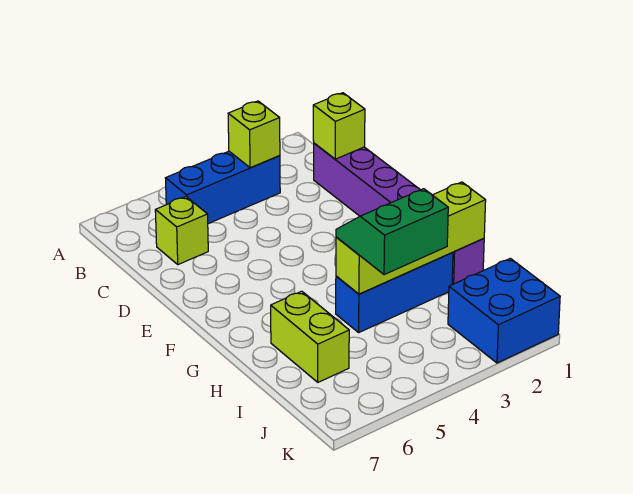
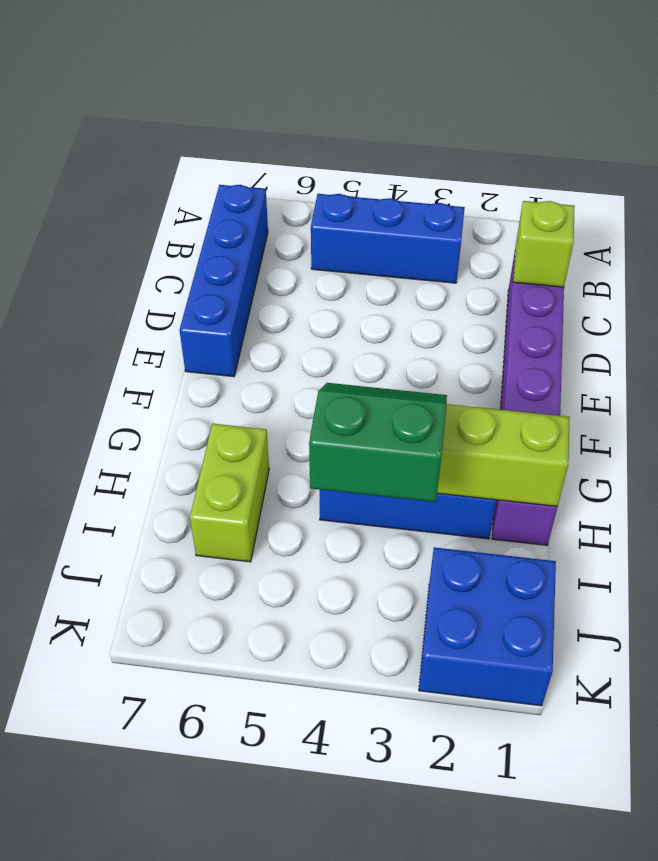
lime 1x1 brick [228,101,280,168] -> none
none -> blue 1x4 brick [180,185,268,377]
lime 1x1 brick [155,197,208,265] -> none

